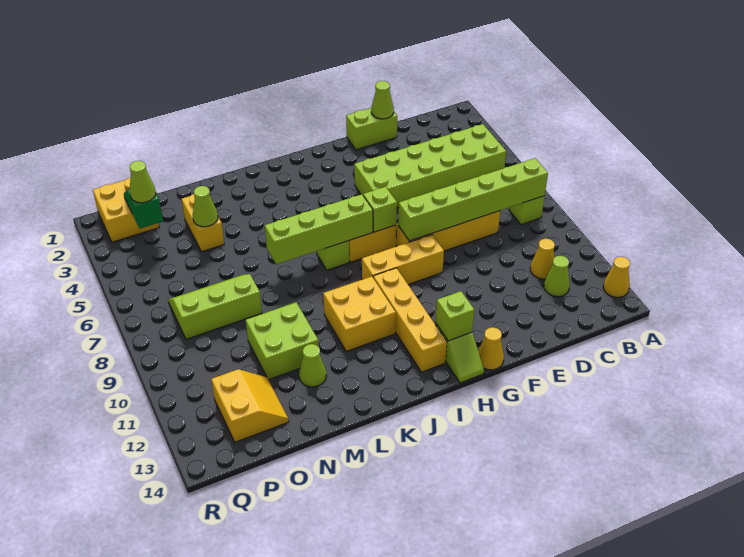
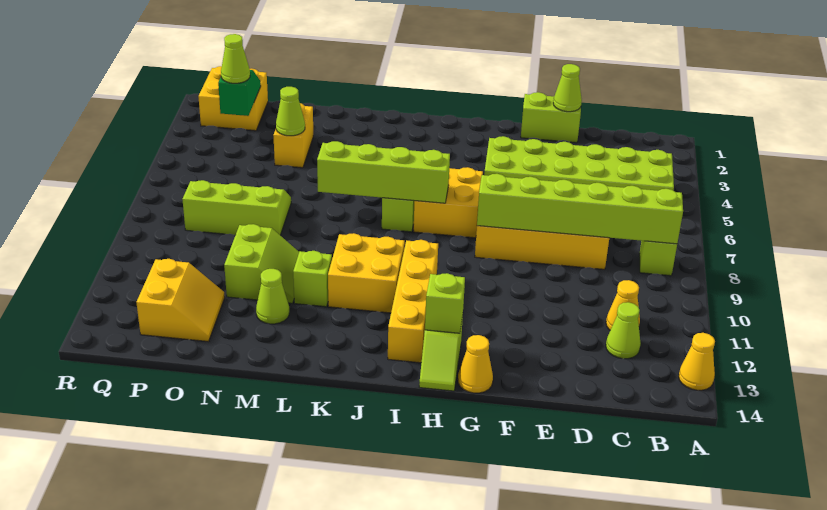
yellow 1x3 brick [362,235,444,284] -> none
lime 1x1 brick [363,187,397,232] -> lime 1x1 brick moved to [293,251,332,307]
lime 2x2 brick [246,302,319,380] -> lime 2x2 slope [224,224,299,303]

